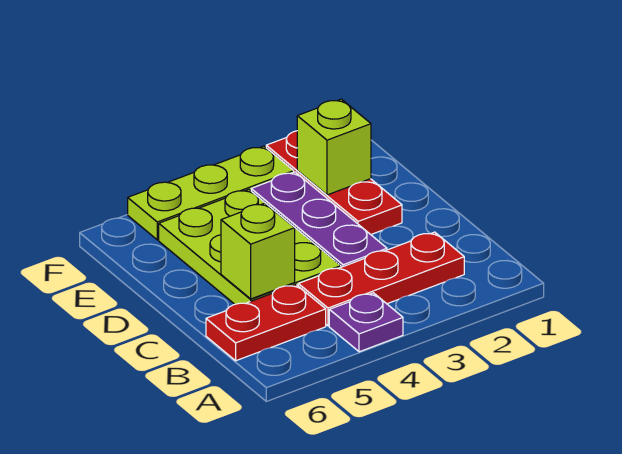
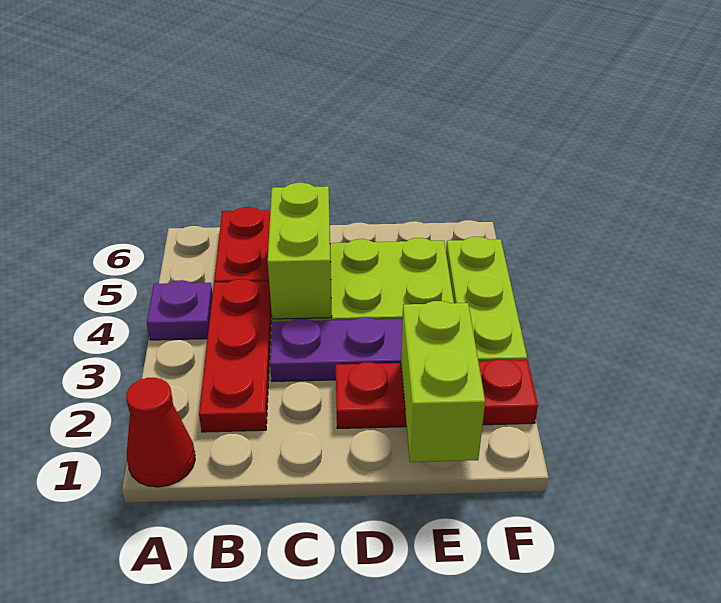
none -> red 1x1 cone [126,378,195,487]
lime 1x1 brick [221,203,295,299] -> lime 1x2 brick [268,183,332,319]
lime 1x1 brick [297,99,371,195] -> lime 1x2 brick [401,301,485,462]

